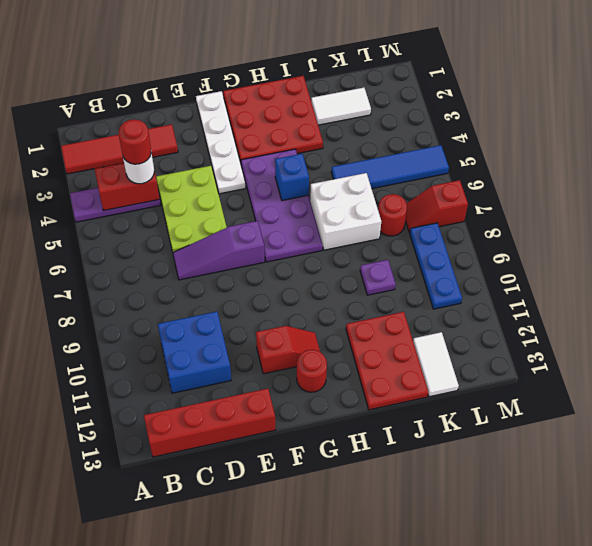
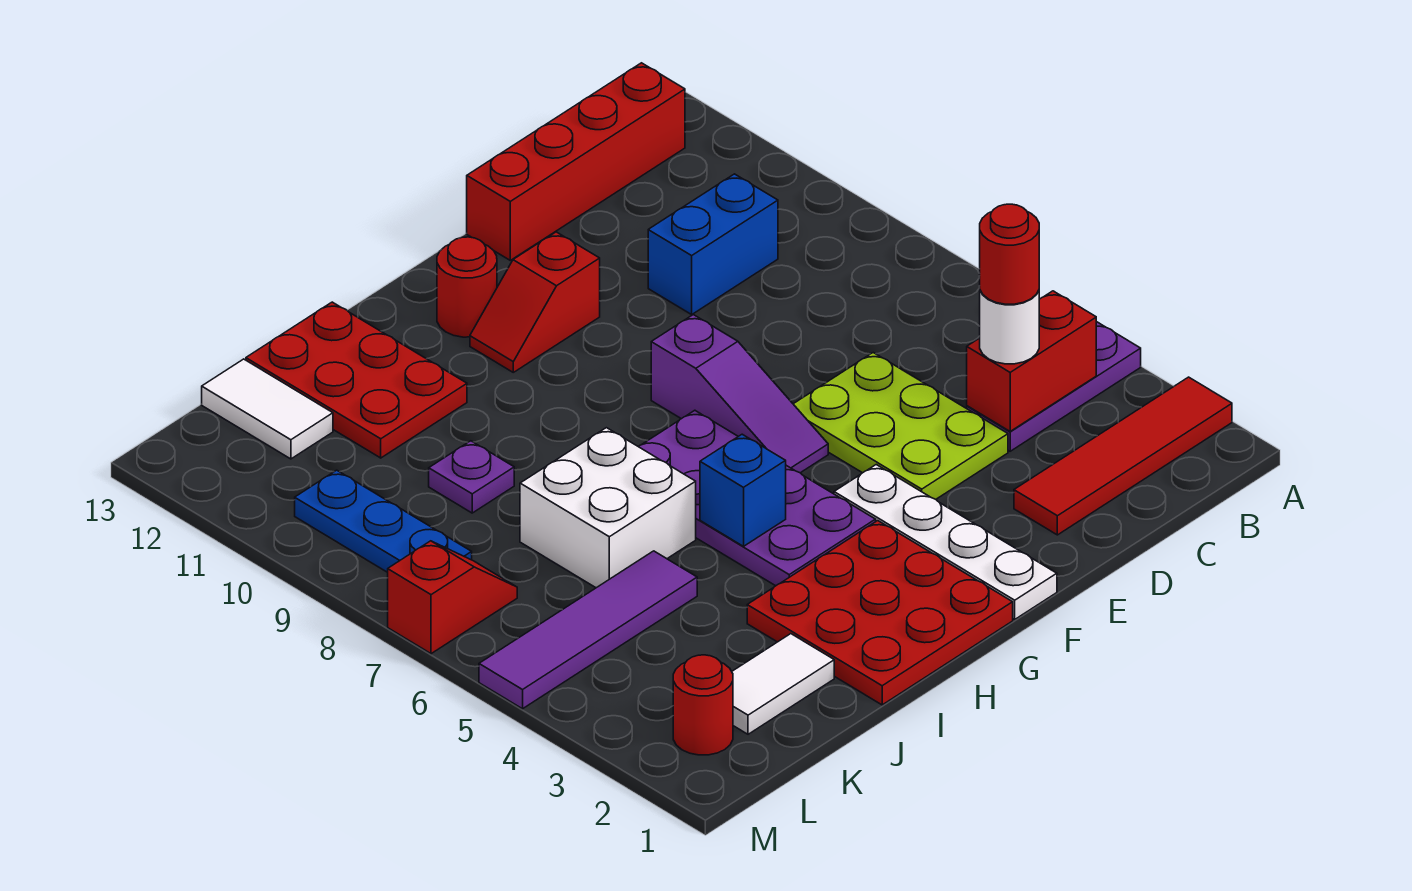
blue 2x2 brick [158,312,231,393] -> blue 1x2 brick [648,174,778,314]
purple 1x3 slope [173,221,265,280] -> purple 1x3 slope turned to [651,315,828,473]
blue 1x4 tile [331,145,449,189] -> purple 1x4 tile [479,551,697,709]
red 1x1 round brick [378,194,407,236] -> red 1x1 round brick moved to [673,655,733,755]

